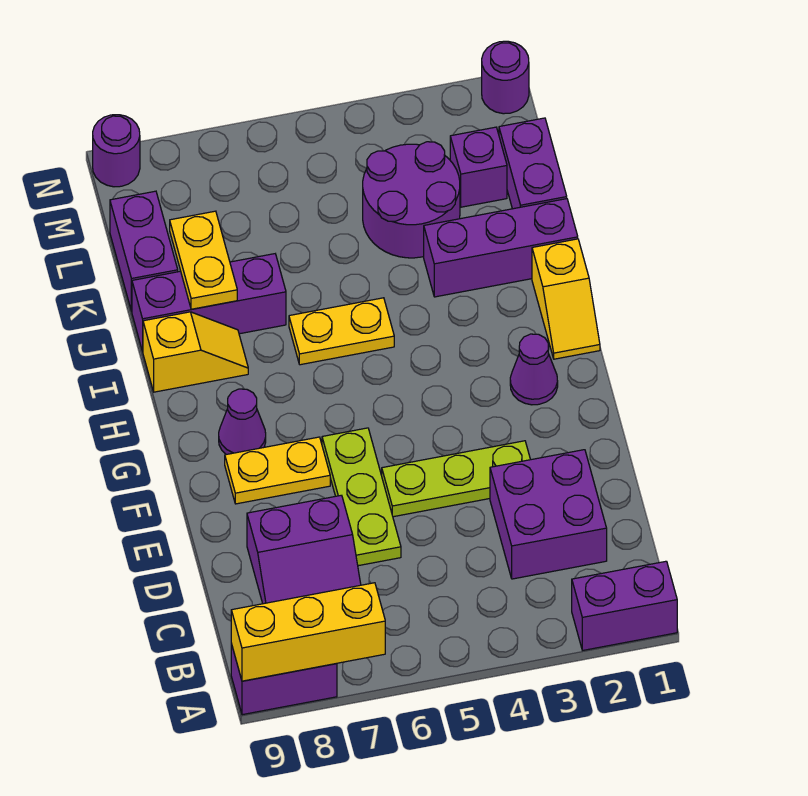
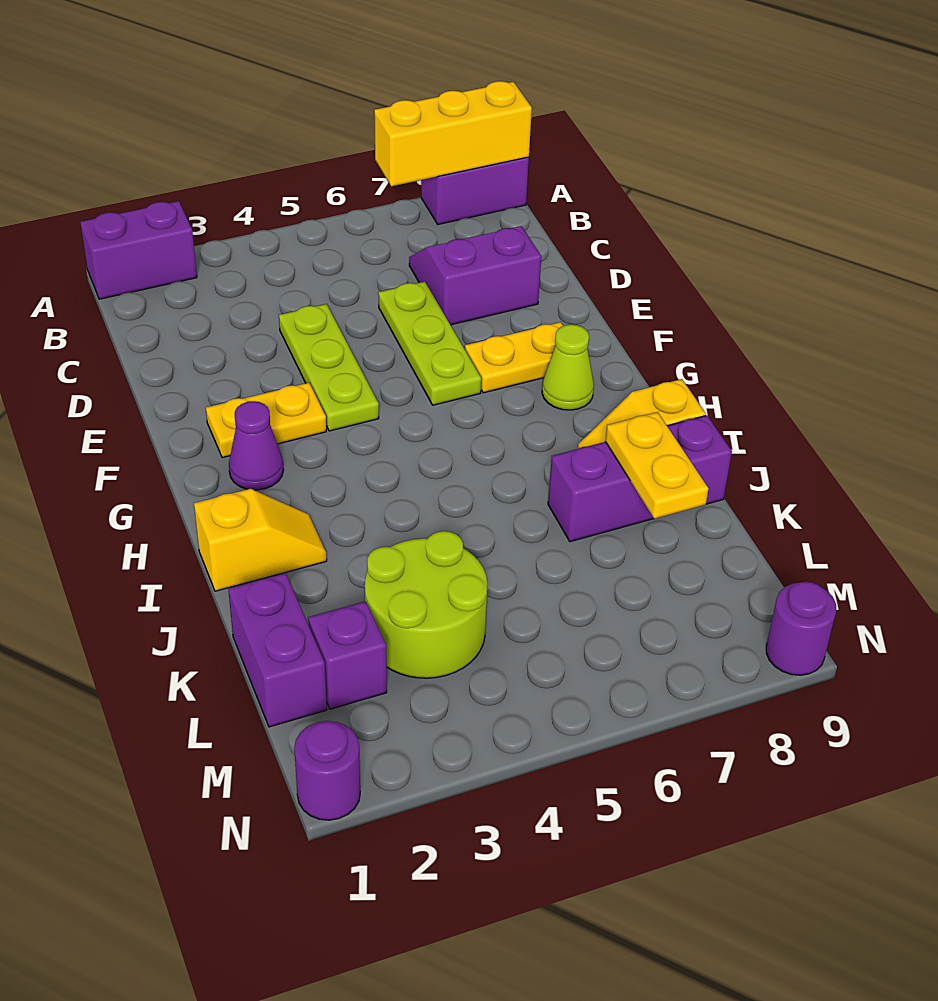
purple 2x2 brick [490,450,607,579] -> none
lime 1x3 plate [382,441,530,517] -> lime 1x3 plate turned to [279,304,379,431]
purple 1x1 cone [219,389,266,455] -> lime 1x1 cone [542,324,594,410]
yellow 1x2 slope [532,239,600,359] -> yellow 1x2 slope turned to [194,489,327,591]
yellow 1x2 plate [289,298,394,365] -> yellow 1x2 plate moved to [206,383,326,458]
purple 1x3 brick [424,199,578,297] -> none
purple 2x2 round brick [363,142,460,258] -> lime 2x2 round brick [365,531,487,678]
purple 1x2 brick [110,191,178,311] -> none

